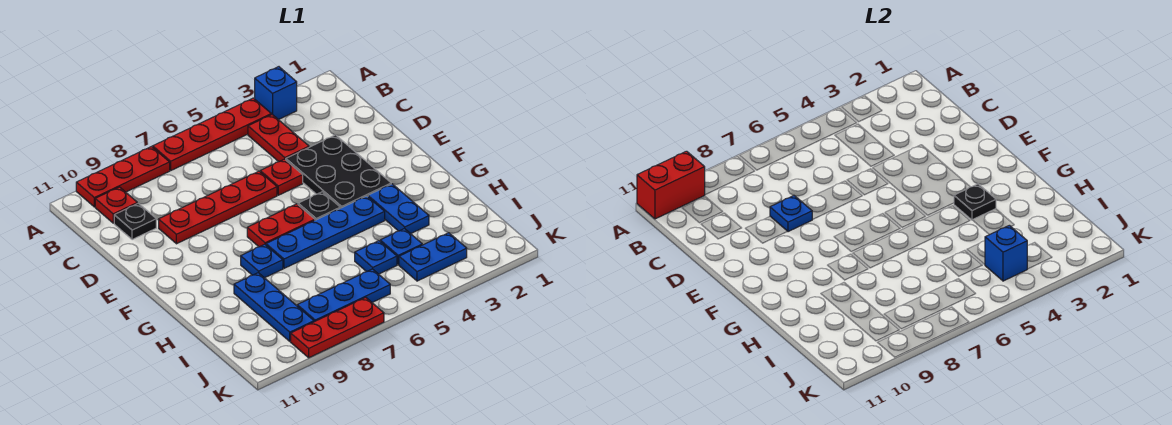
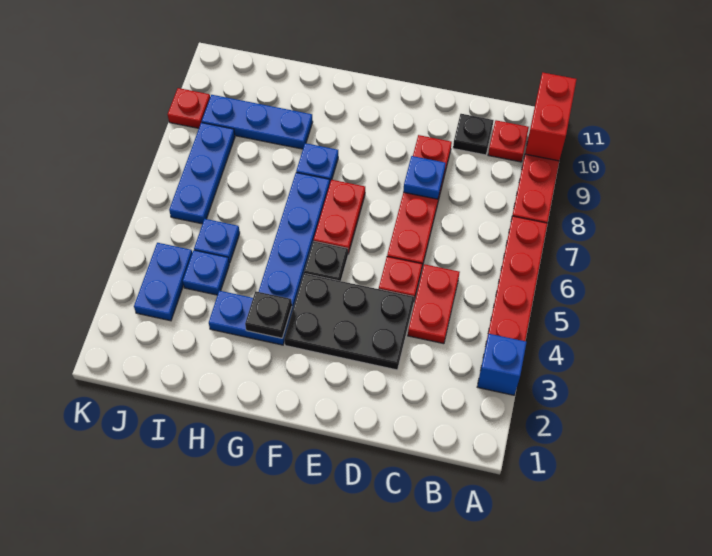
red 1x2 plate [248,115,309,162] -> red 1x2 plate turned to [408,264,460,344]
blue 1x1 brick [985,225,1027,281] -> none
red 1x3 plate [291,298,384,358] -> red 1x1 plate [168,88,210,128]

